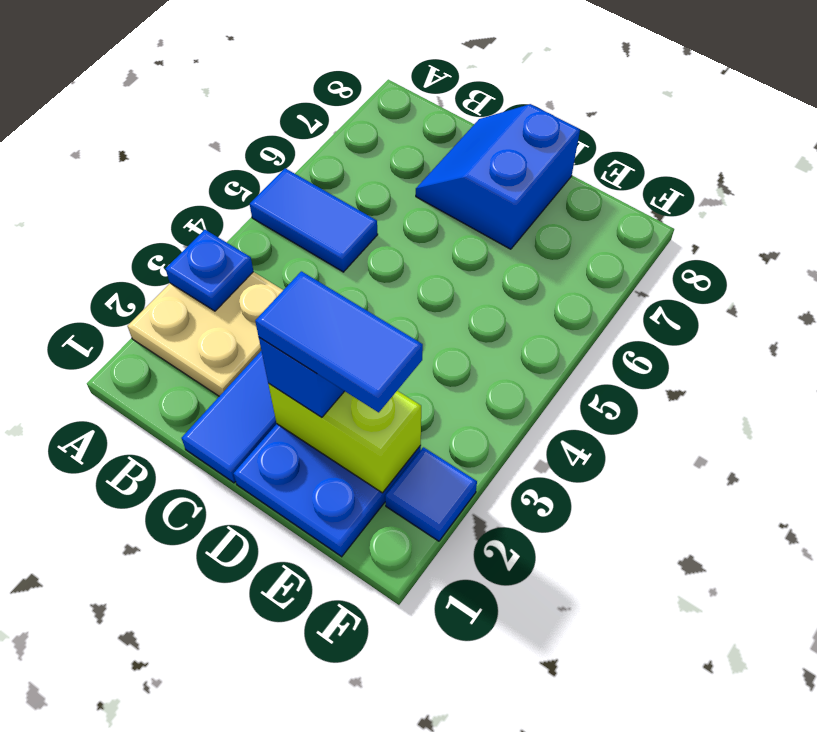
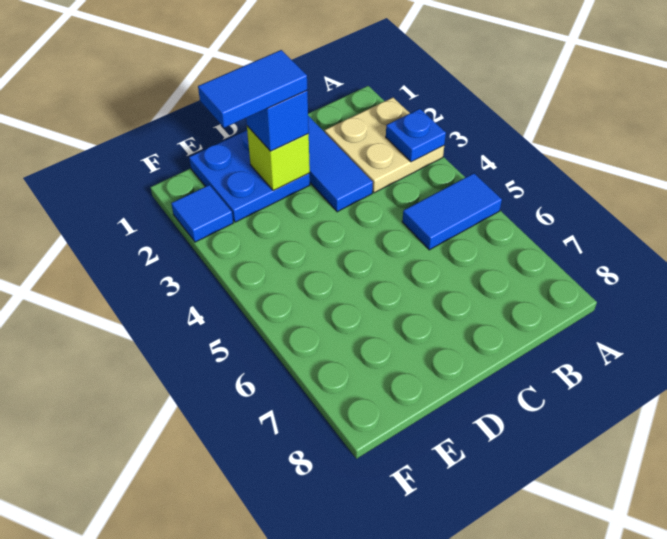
blue 2x2 slope [416,104,580,249] -> none
lime 1x2 brick [268,384,421,493] -> lime 1x1 brick [247,126,310,190]

